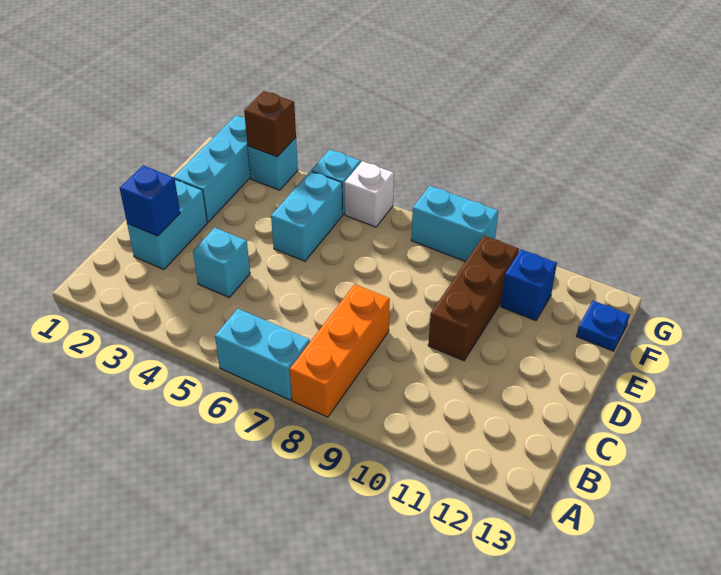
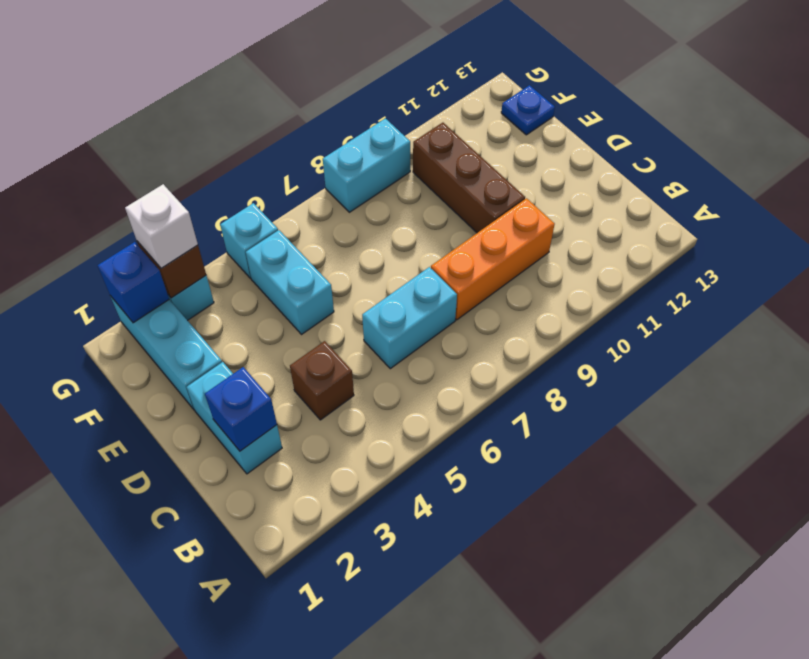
cyan 1x2 brick [215,309,310,400] -> cyan 1x2 brick moved to [362,267,457,369]
orange 1x3 brick [290,284,390,417] -> orange 1x3 brick turned to [431,198,555,320]
cyan 1x1 brick [193,228,250,297] -> brown 1x1 brick [290,341,354,420]
blue 1x1 brick [501,249,557,321] -> blue 1x1 brick moved to [97,242,169,323]
white 1x1 brick [345,161,394,227] -> white 1x1 brick moved to [125,184,198,268]

